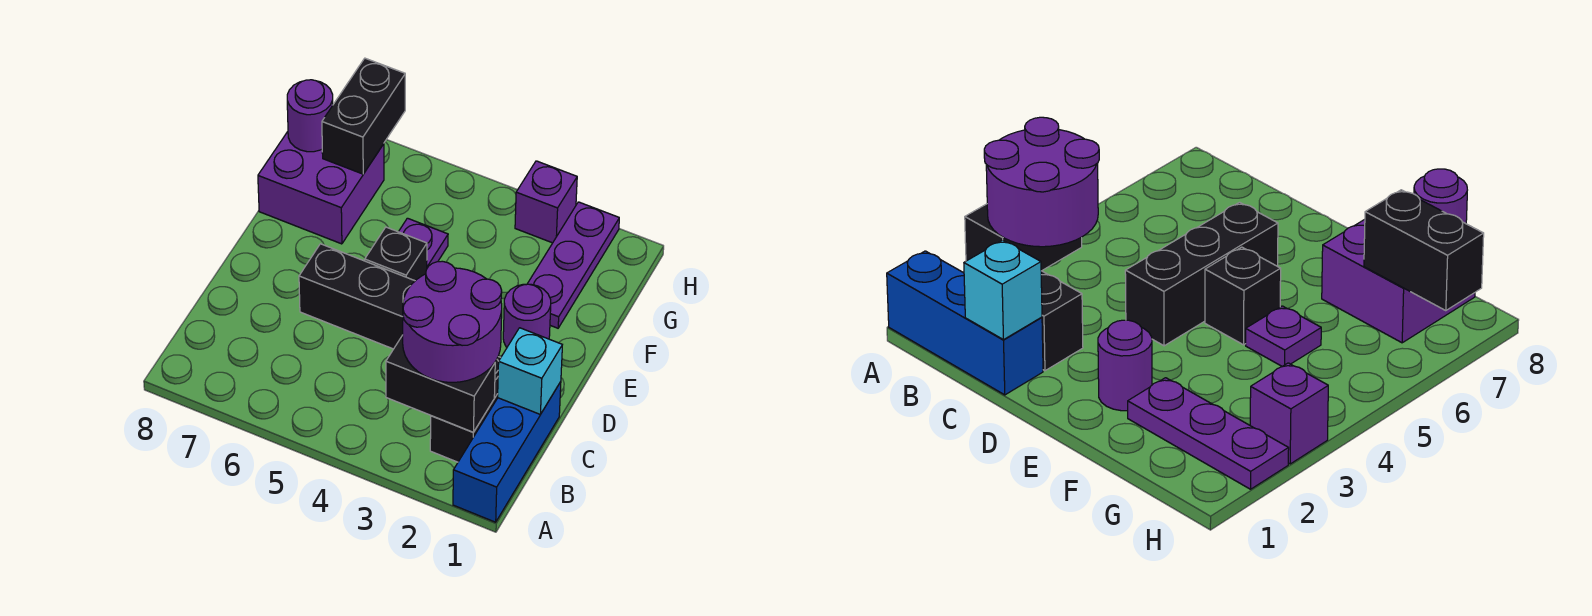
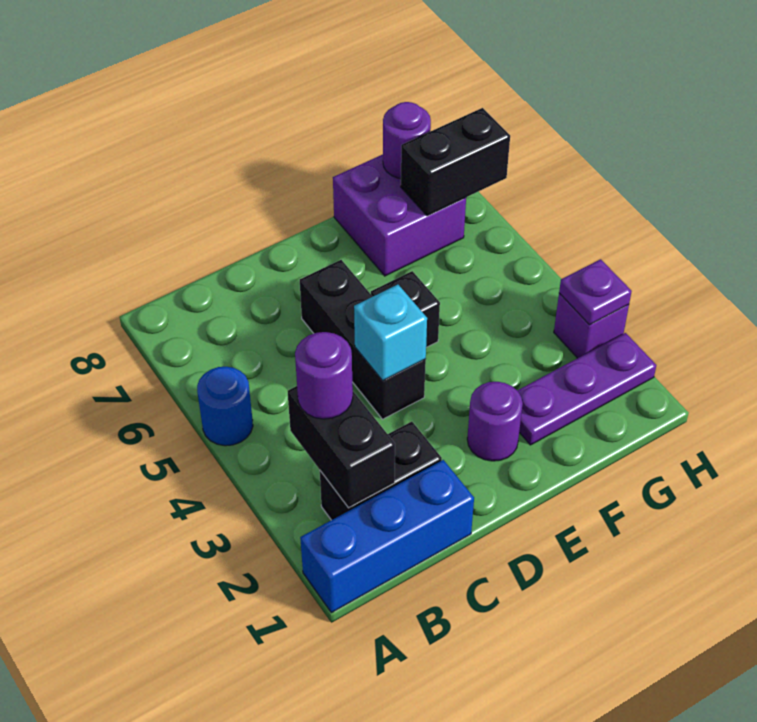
none -> blue 1x1 round brick [197,367,253,446]
purple 2x2 round brick [403,261,502,382] -> purple 1x1 round brick [295,332,353,419]
cyan 1x1 brick [498,328,562,414] -> cyan 1x1 brick moved to [354,285,427,381]
purple 1x1 plate [399,218,448,268] -> purple 1x1 plate moved to [559,259,632,325]

